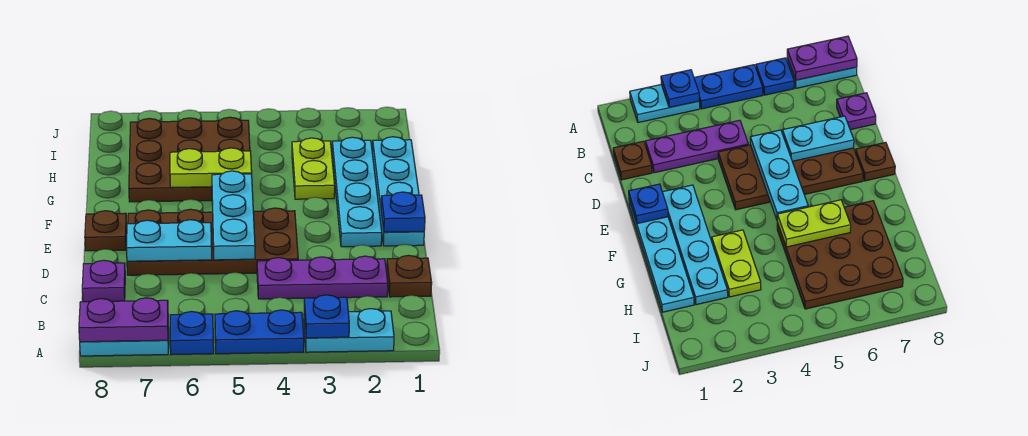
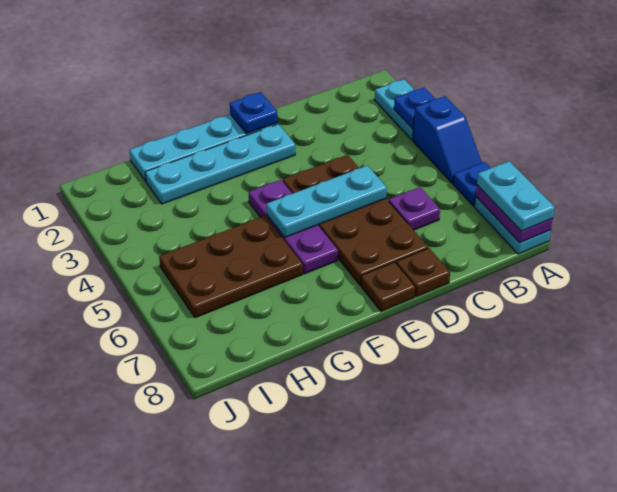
blue 1x2 plate [215,310,304,354] -> blue 1x2 slope [413,96,482,183]
brown 1x1 plate [387,255,432,297] -> brown 1x1 plate moved to [396,248,450,297]
purple 1x3 plate [257,256,388,299] -> purple 1x3 plate moved to [249,180,338,274]
purple 1x1 plate [82,260,125,302] -> purple 1x1 plate moved to [389,187,440,230]
cyan 1x2 plate [126,220,212,261] -> cyan 1x2 plate moved to [477,161,555,231]
lime 1x2 plate [292,138,335,199] -> none
brown 3x3 plate [129,117,250,202] -> brown 2x3 plate [159,216,303,318]
lime 1x2 plate [170,148,252,187] -> none

